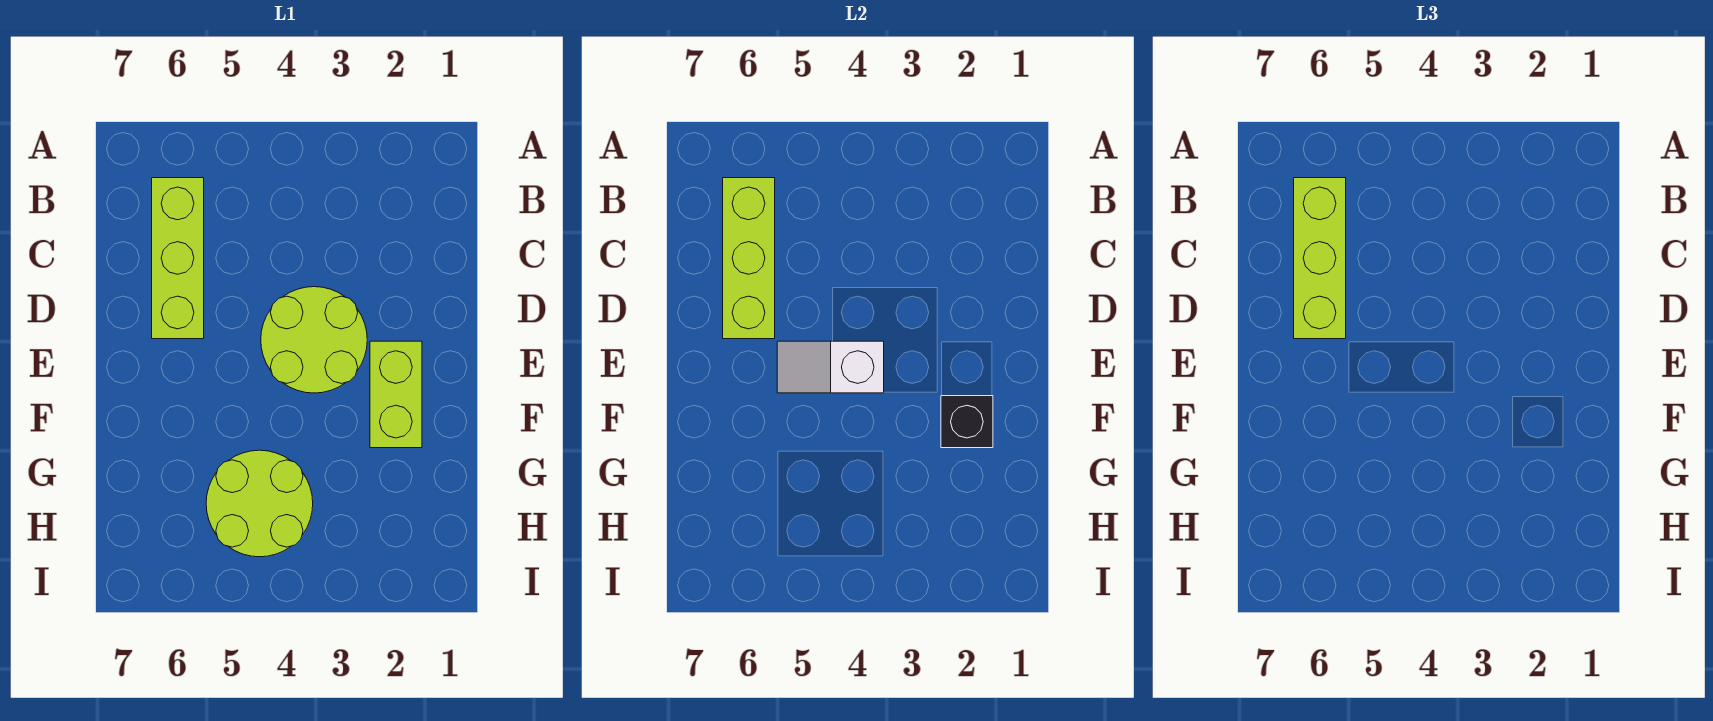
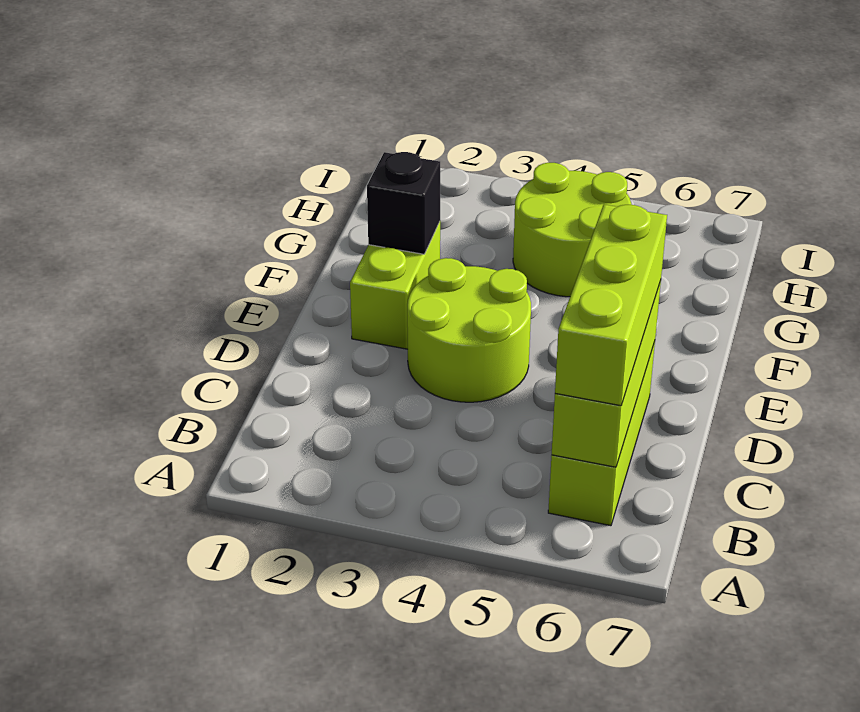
white 1x2 slope [777,341,884,393] -> none

